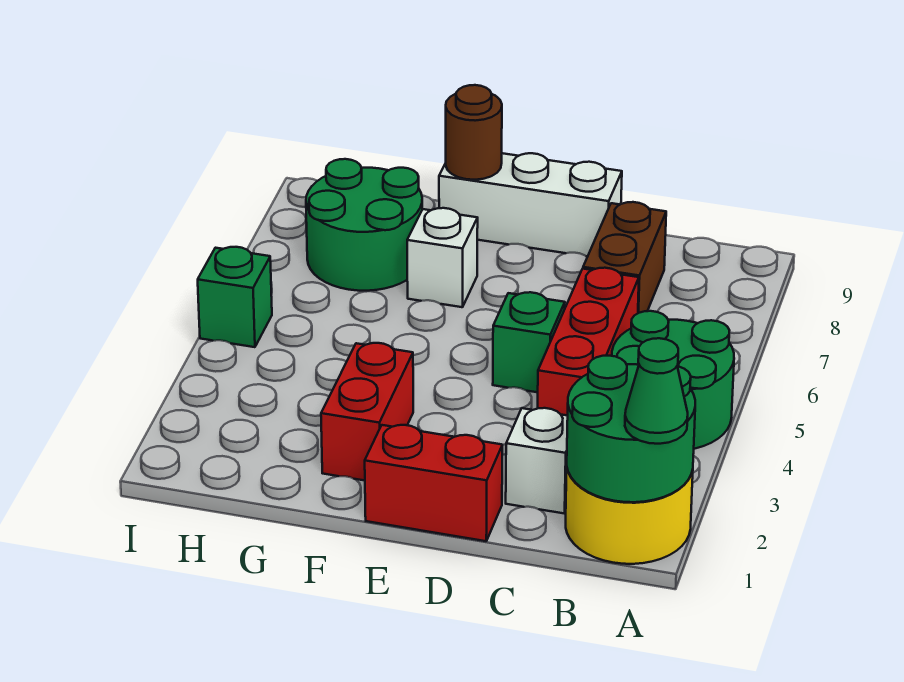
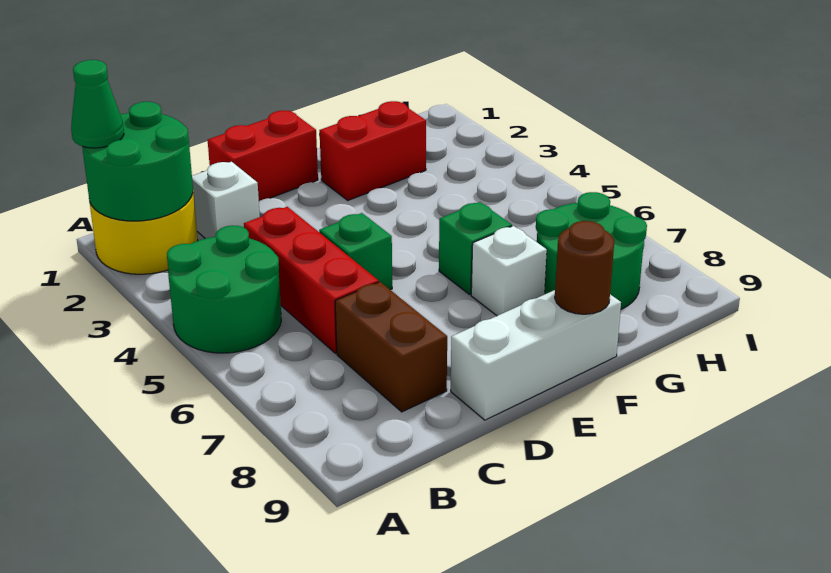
red 1x2 brick [321,343,413,480] -> red 1x2 brick turned to [319,101,426,200]
green 1x1 brick [198,247,272,347] -> green 1x1 brick moved to [439,202,512,295]

